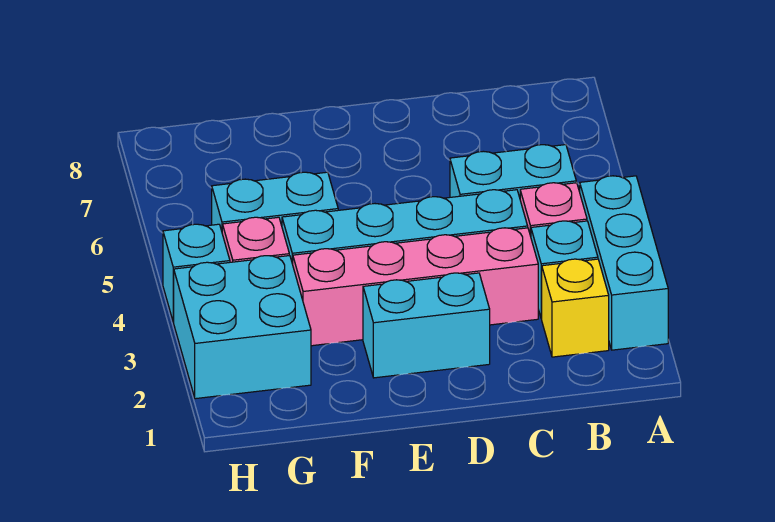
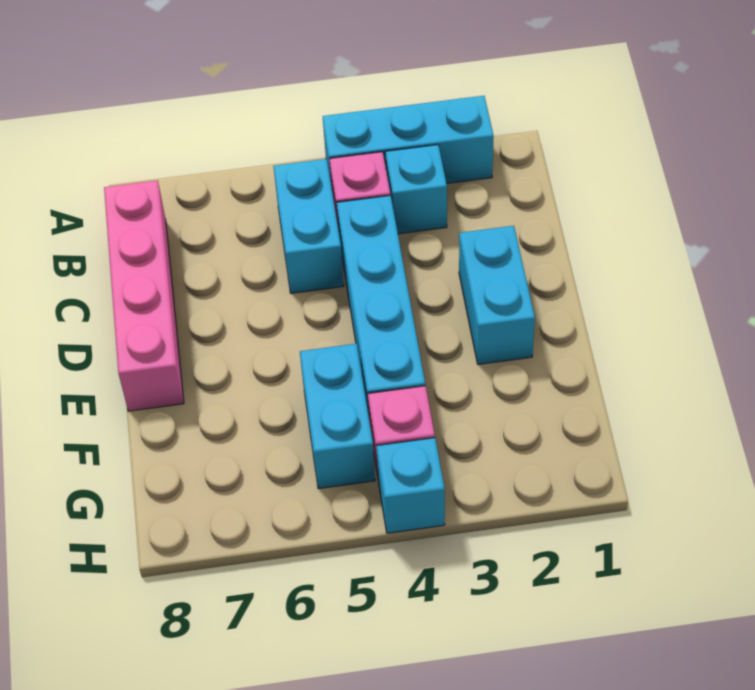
yellow 1x1 brick [542,259,609,357] -> none
pink 1x4 brick [293,228,538,346] -> pink 1x4 brick moved to [104,180,184,411]
cyan 2x2 brick [174,256,311,399] -> none

